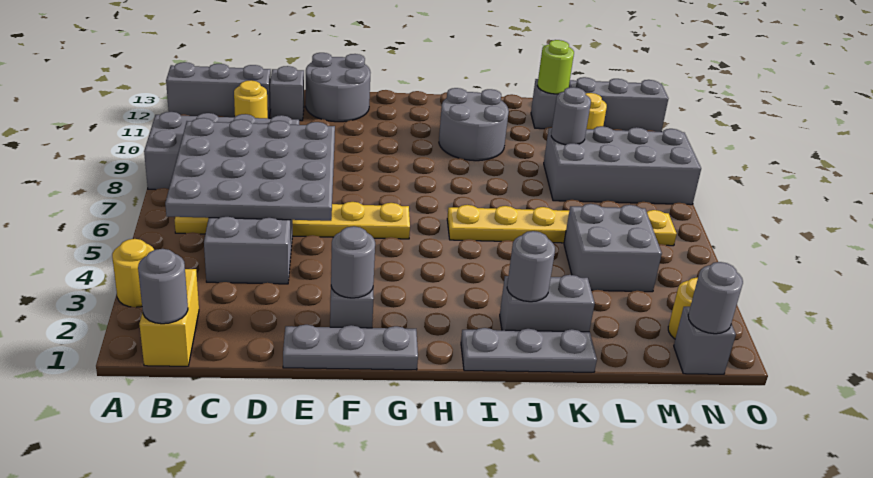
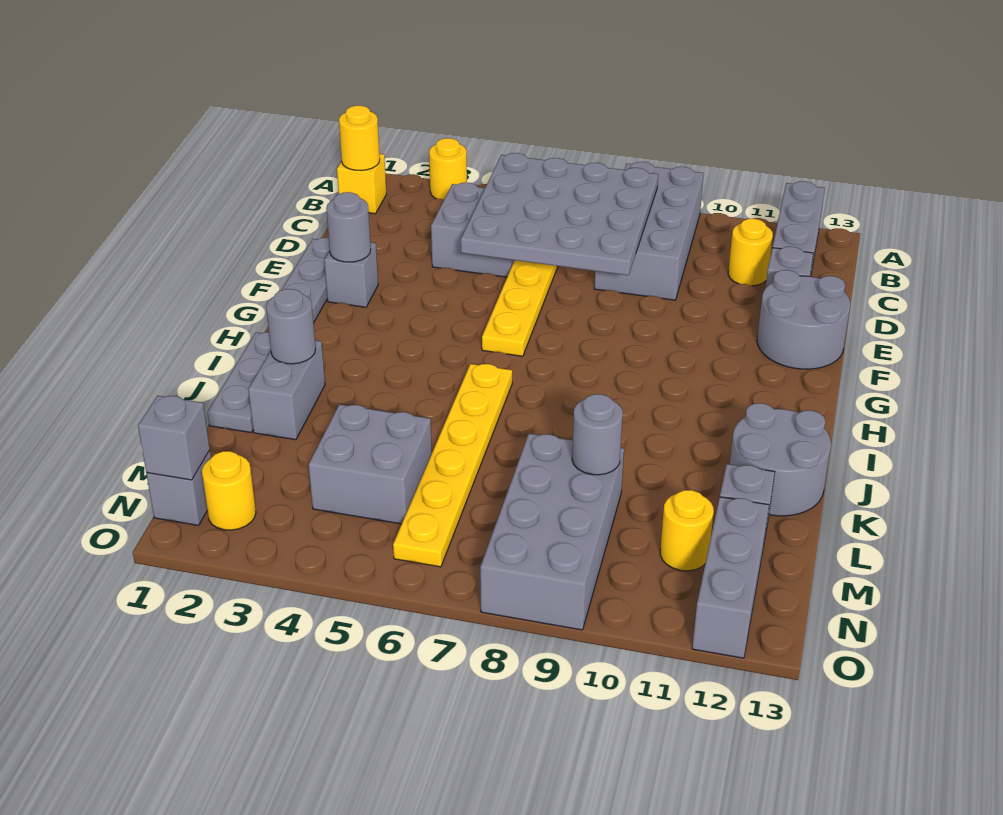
yellow 1x2 brick [139,269,199,366] -> yellow 1x1 brick [337,154,386,214]
grey 1x1 round brick [138,249,188,324] -> yellow 1x1 round brick [339,106,380,170]
grey 2x2 round brick [439,88,509,161] -> grey 2x2 round brick moved to [730,403,831,516]
lime 1x1 round brick [537,40,574,94] -> none
grey 1x1 round brick [688,262,743,334] -> grey 1x1 brick [138,396,210,480]

